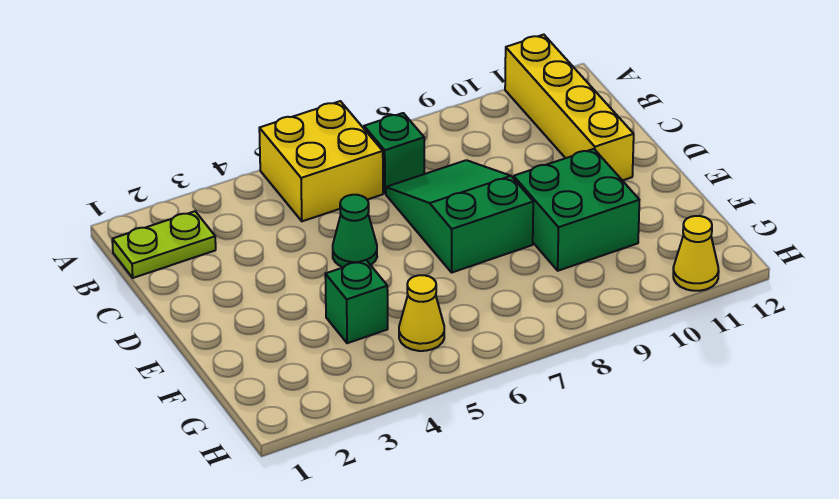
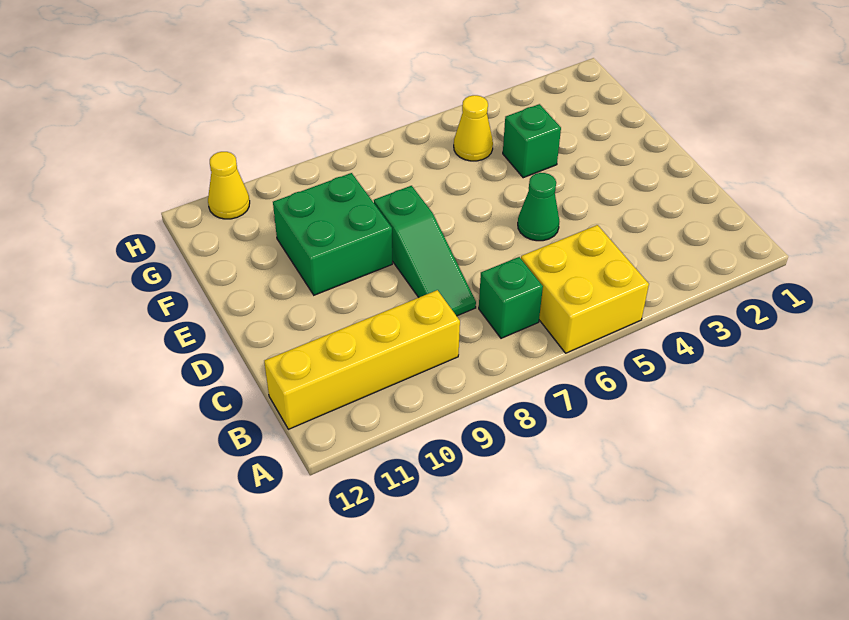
yellow 1x4 brick [505,35,634,181] -> yellow 1x4 brick turned to [264,290,460,429]
lime 1x2 plate [112,211,216,278] -> none
green 2x3 slope [386,160,533,272] -> green 1x3 slope [374,186,476,316]

